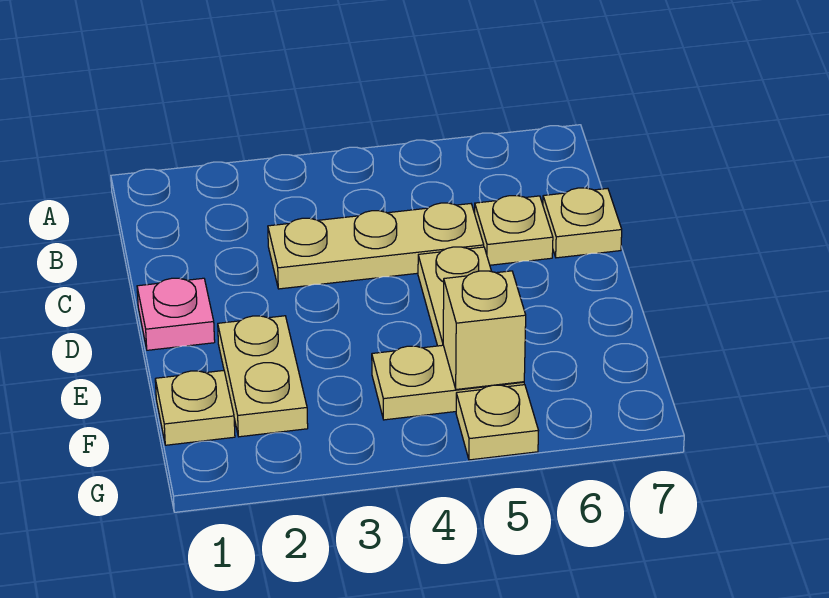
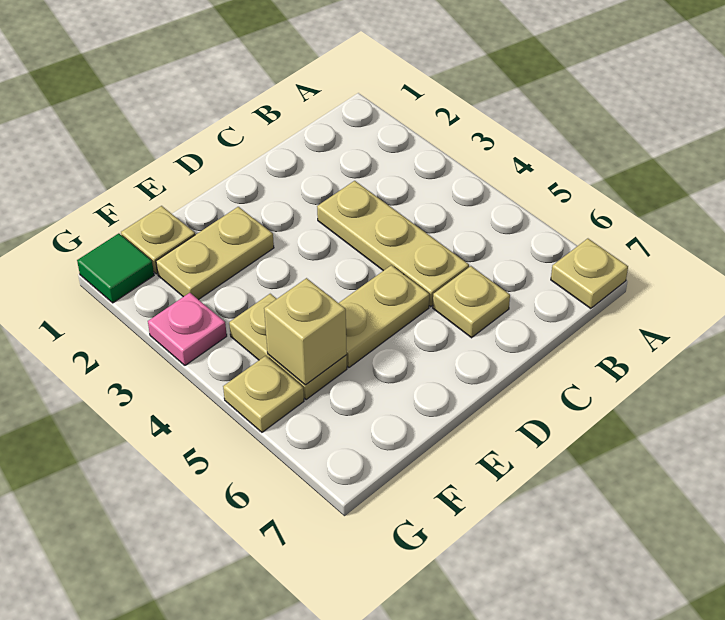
tan 1x1 plate [543,188,622,258] -> tan 1x1 plate moved to [551,239,628,308]
pink 1x1 plate [137,278,215,350] -> pink 1x1 plate moved to [148,293,227,365]
none -> green 1x1 tile [77,233,154,303]

